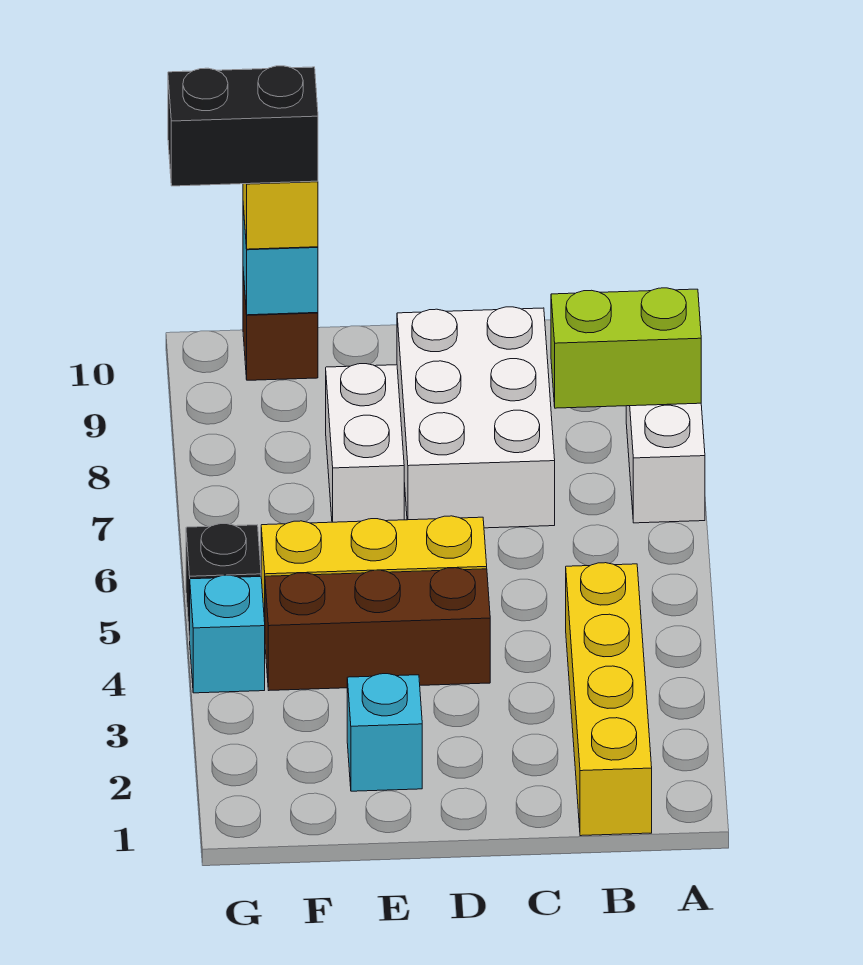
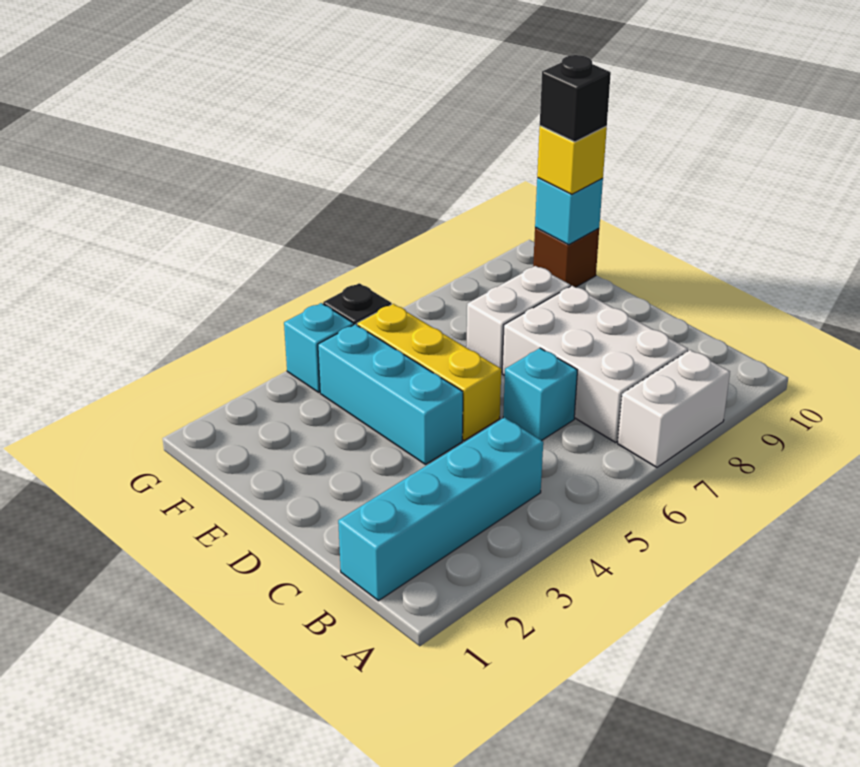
lime 1x2 brick [551,288,701,408] -> none
yellow 1x4 brick [566,563,652,836] -> cyan 1x4 brick [338,417,543,601]
white 2x3 brick [397,307,555,528] -> white 2x3 brick turned to [502,286,688,442]
brown 1x3 brick [265,568,490,690] -> cyan 1x3 brick [318,324,463,464]
cyan 1x1 brick [347,674,422,791] -> cyan 1x1 brick moved to [503,348,577,441]
black 1x2 brick [168,66,318,186] -> black 1x1 brick [540,55,611,142]

